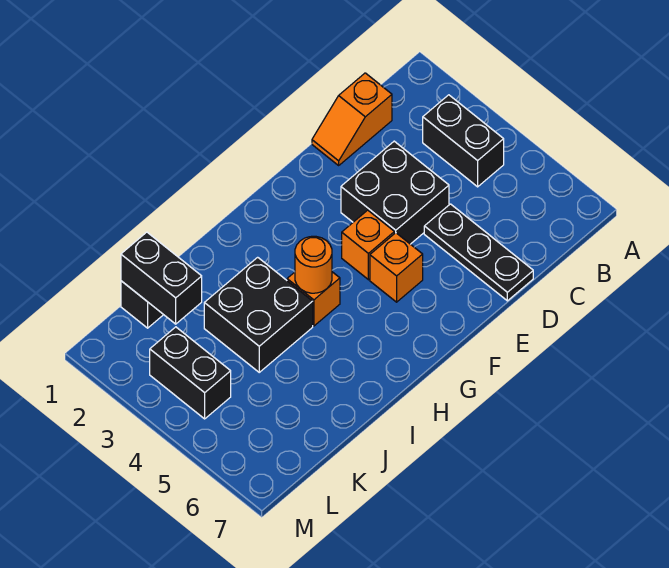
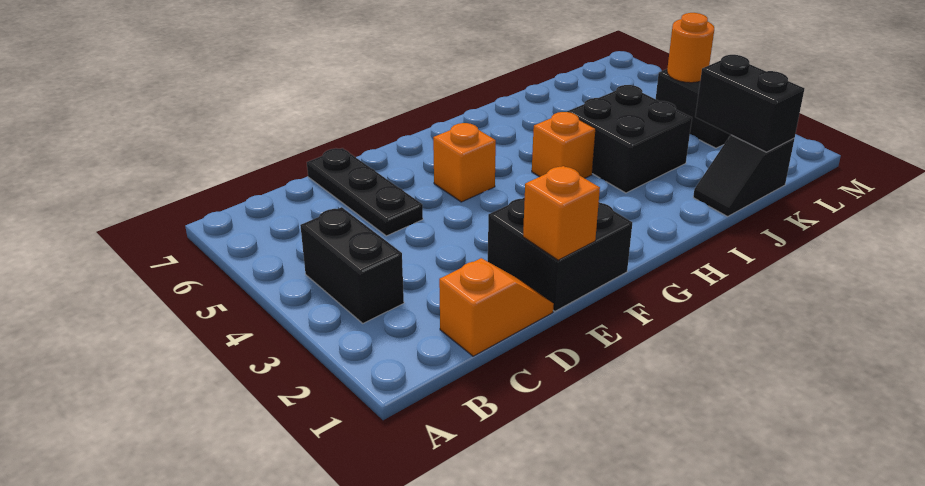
black 2x2 brick [341,141,449,244] -> black 2x2 brick moved to [488,197,632,311]
orange 1x1 brick [342,210,394,280] -> orange 1x1 brick moved to [523,166,600,260]
orange 1x1 round brick [295,236,332,293] -> orange 1x1 round brick moved to [667,13,714,83]

